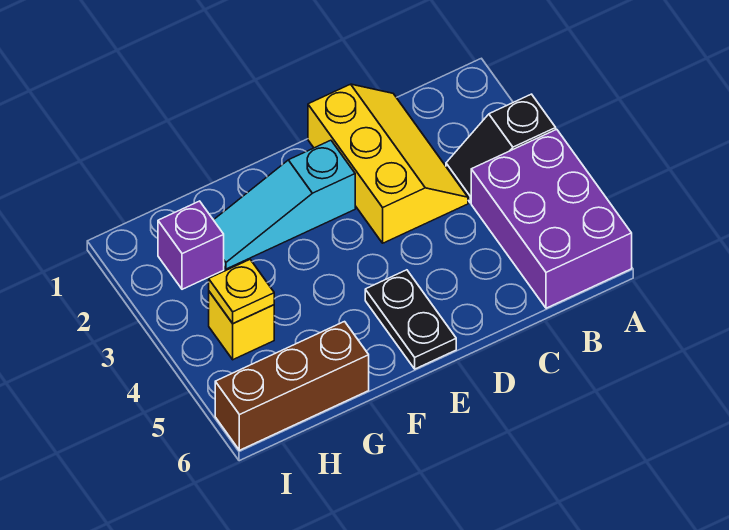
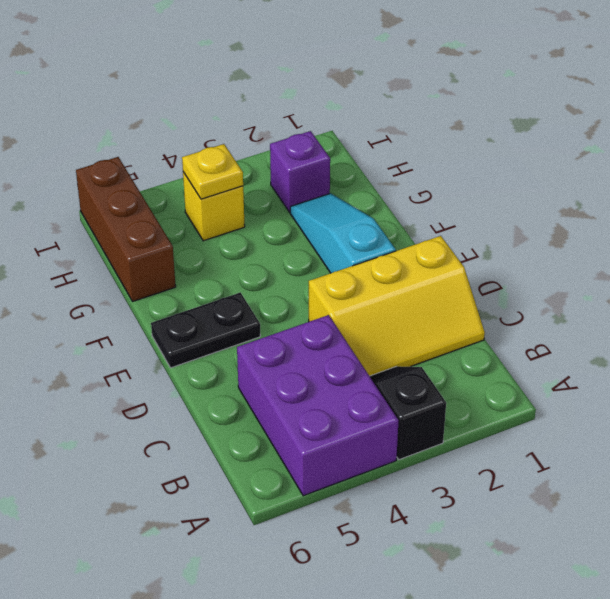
purple 2x3 brick [471,129,632,308] -> purple 2x3 brick turned to [237,315,399,496]

